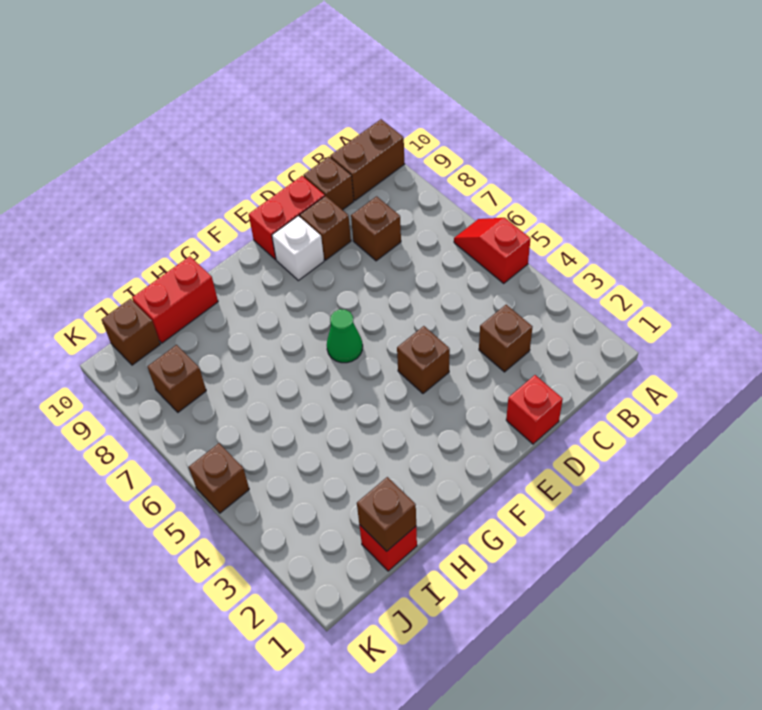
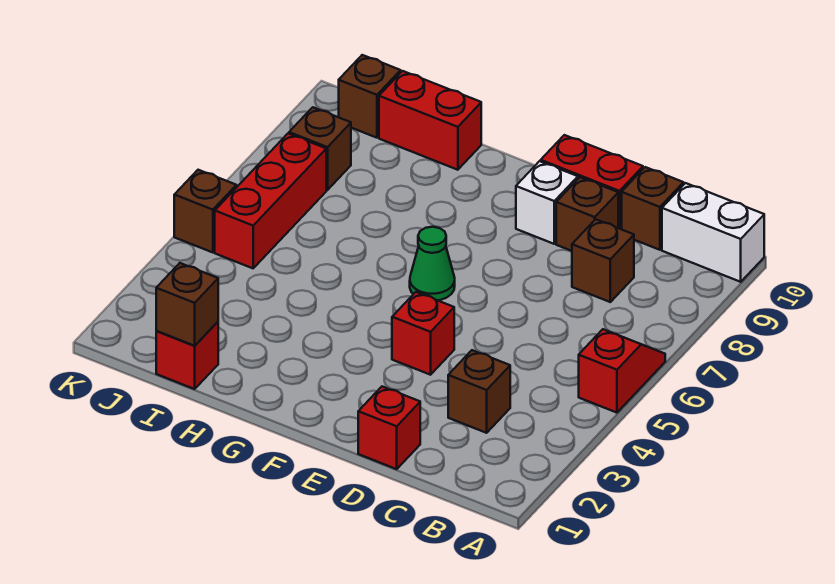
brown 1x2 brick [330,119,405,201] -> white 1x2 brick [662,183,764,282]
brown 1x1 brick [397,326,450,393] -> red 1x1 brick [392,292,454,375]
none -> red 1x3 brick [215,134,326,268]

